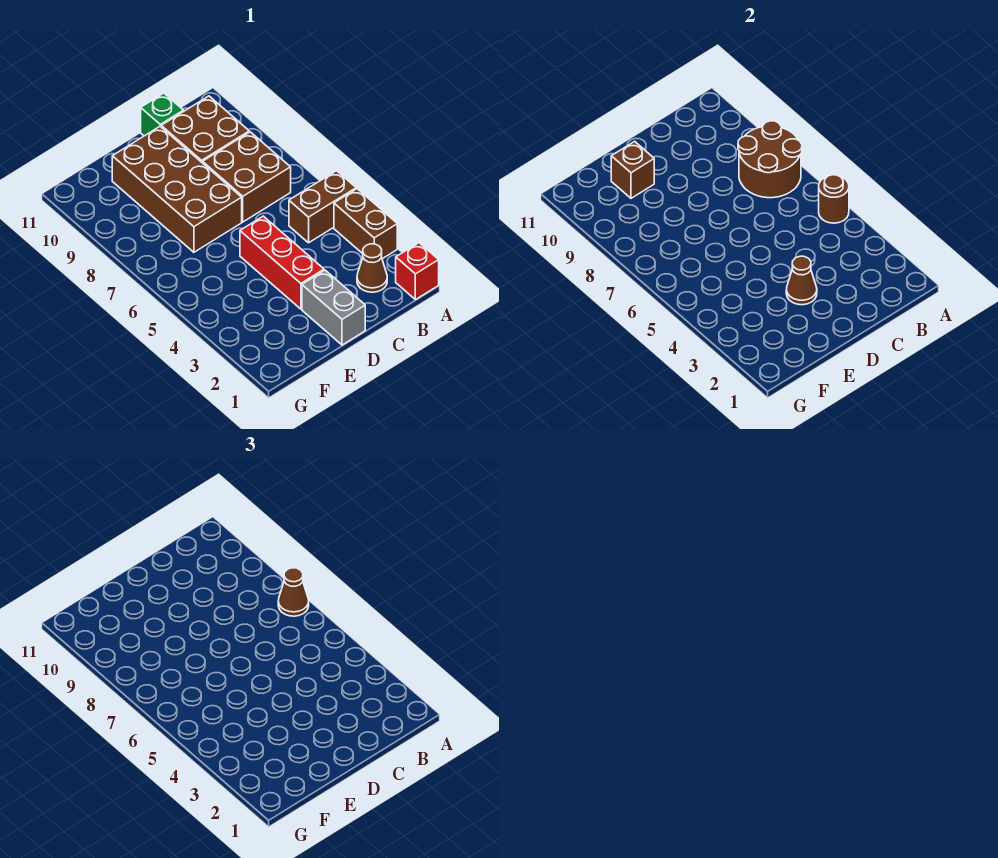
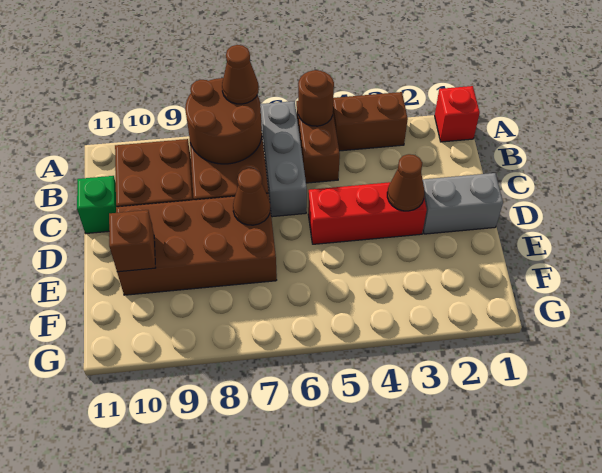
none -> grey 1x3 brick [260,101,307,217]
brown 1x1 cone [357,244,387,292] -> brown 1x1 cone moved to [233,168,270,225]

